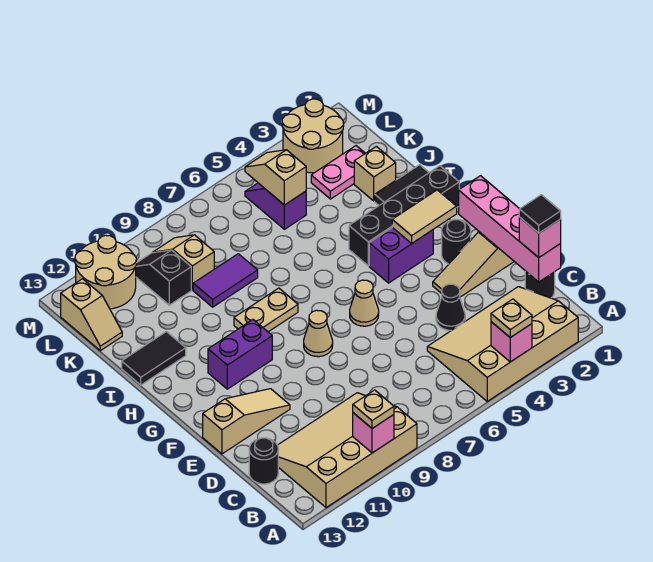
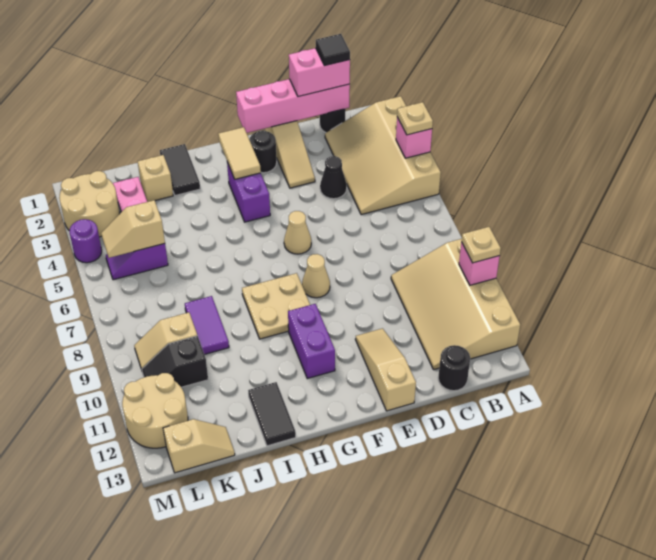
pink 1x1 brick [519,217,561,258] -> pink 1x2 brick [289,48,350,97]
black 1x4 brick [349,166,459,266] -> none
tan 1x2 plate [234,288,298,332] -> tan 2x2 plate [242,273,310,339]
none -> purple 1x1 round brick [69,219,102,263]

